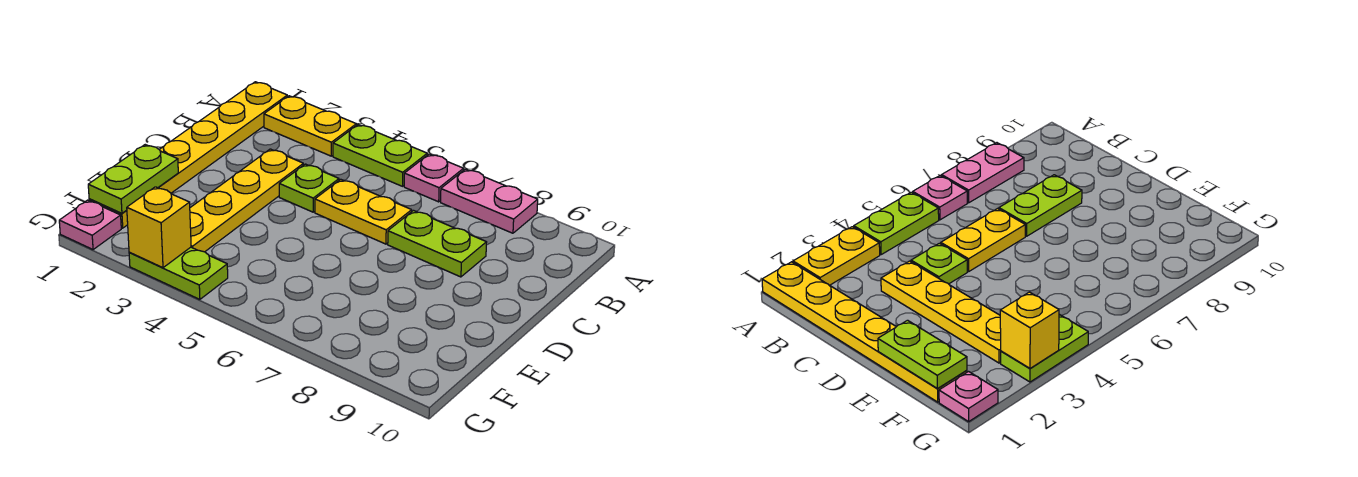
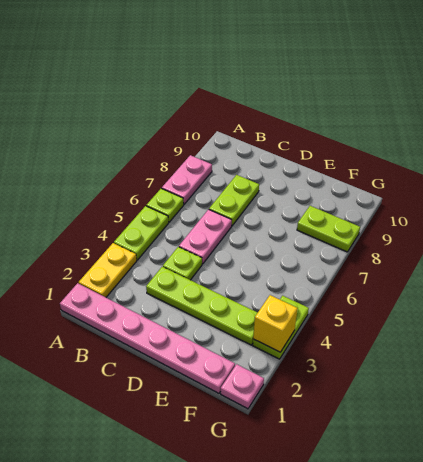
yellow 1x6 plate [89,82,287,228] -> pink 1x6 plate [60,283,235,393]
pink 1x1 plate [404,154,464,202] -> lime 1x1 plate [146,188,184,222]
yellow 1x4 plate [190,149,303,252] -> lime 1x4 plate [146,267,258,345]
yellow 1x2 plate [315,179,412,244] -> pink 1x2 plate [179,209,232,264]
lime 1x2 plate [88,145,178,214] -> lime 1x2 plate moved to [297,206,360,252]

